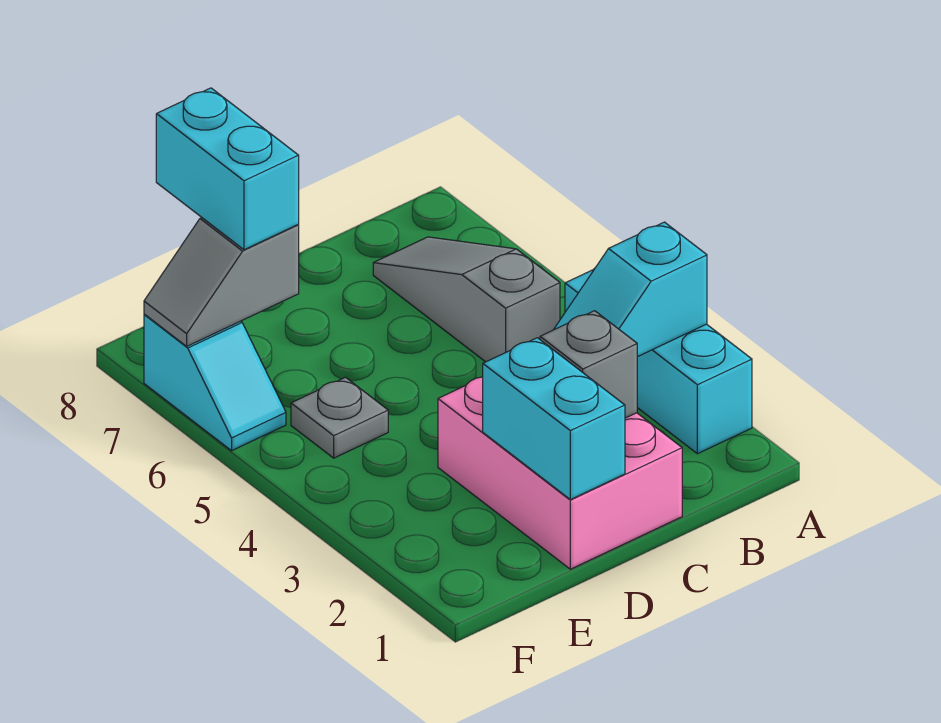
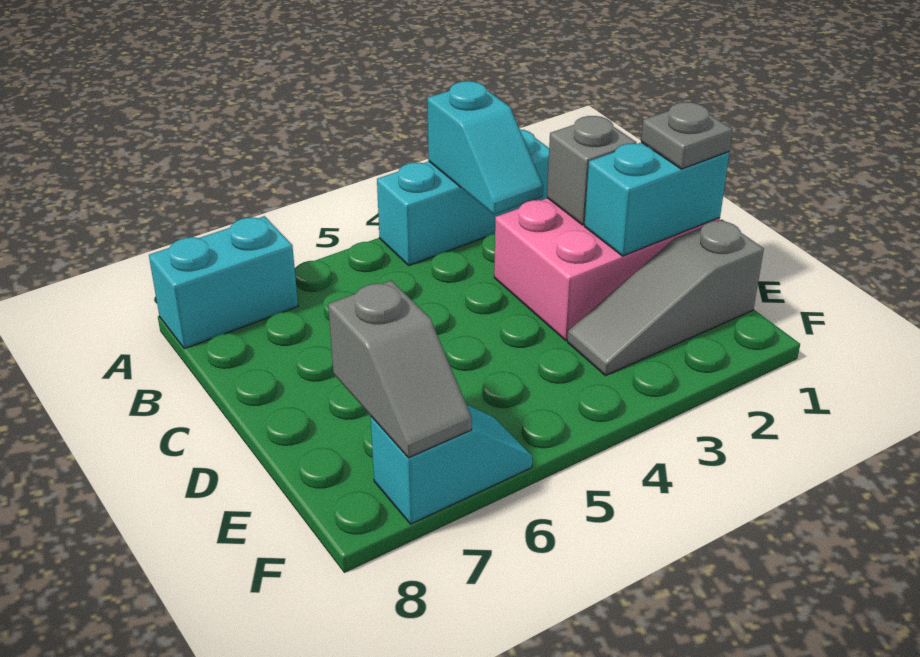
grey 1x3 slope [373,237,560,362] -> grey 1x3 slope moved to [567,220,764,376]
grey 1x1 plate [291,377,388,458] -> grey 1x1 plate moved to [641,102,733,169]
cyan 1x2 brick [156,88,299,250] -> cyan 1x2 brick moved to [149,216,298,349]

